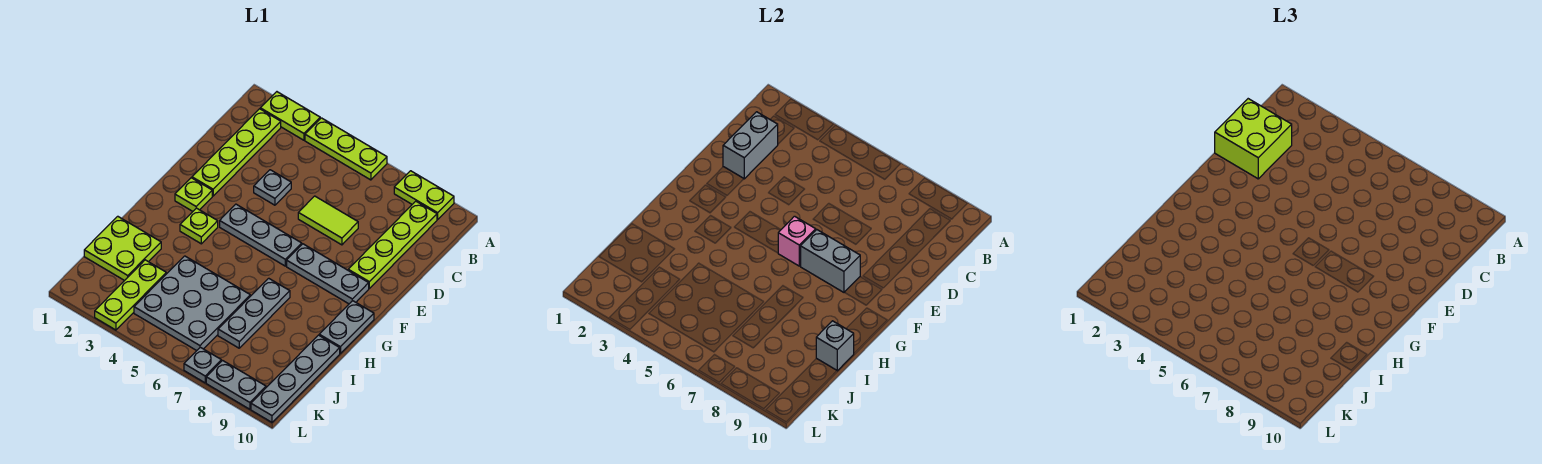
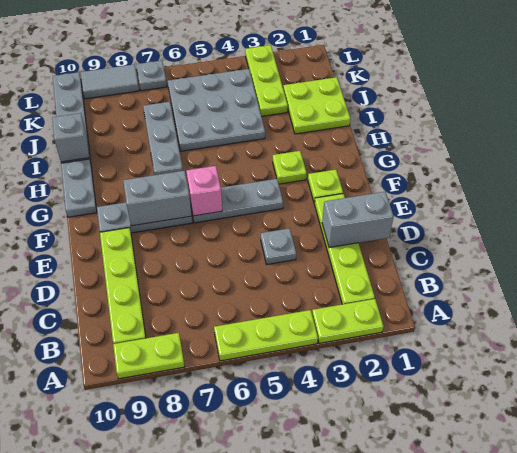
lime 2x2 brick [1215,99,1292,179] -> none
grey 1x2 brick [723,112,778,179] -> grey 1x2 brick turned to [322,192,394,248]
lime 1x2 tile [298,196,358,245] -> none
grey 1x2 plate [206,361,266,409] -> grey 1x2 tile [81,64,139,99]

